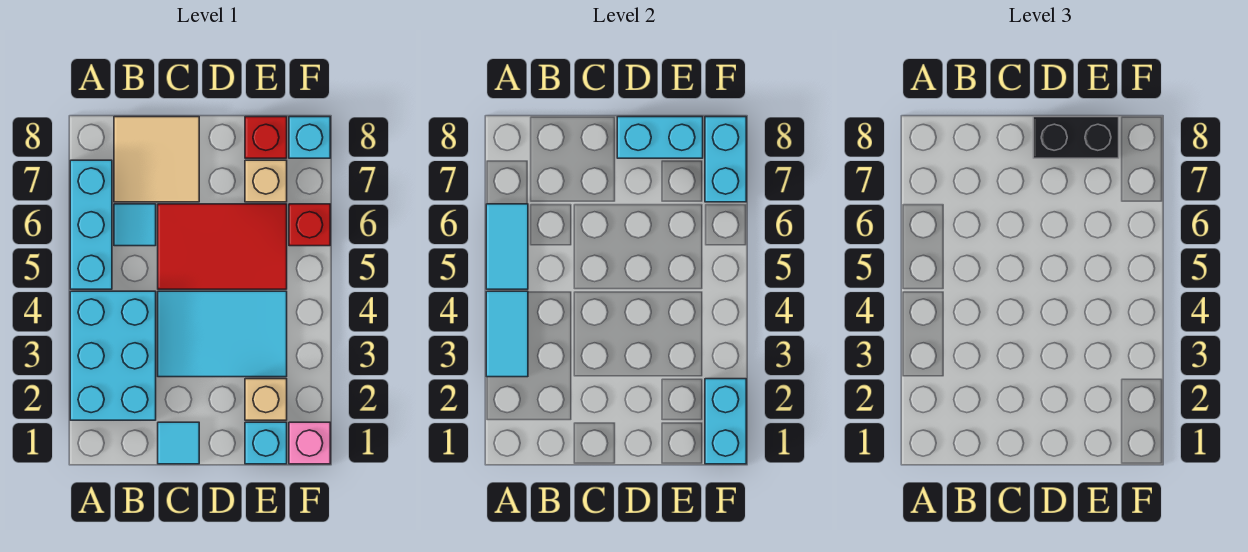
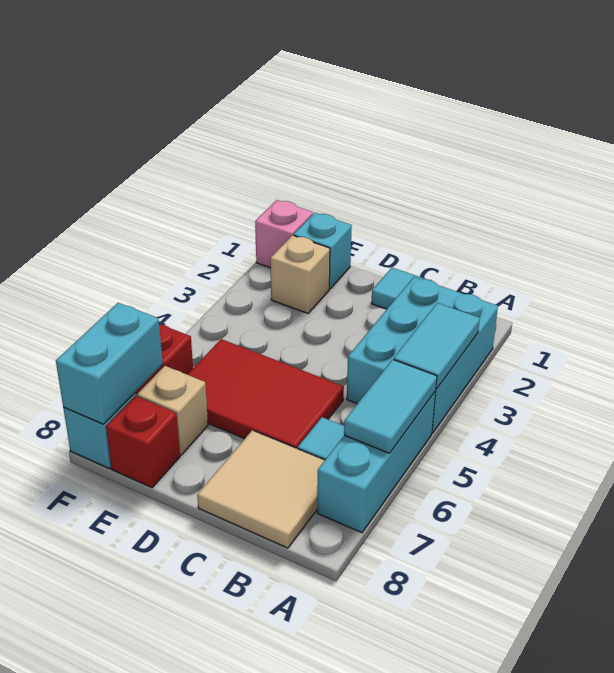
cyan 2x3 tile [158,291,287,377] -> none
cyan 1x2 brick [617,117,703,158] -> none
black 1x2 brick [1033,117,1119,158] -> none
cyan 1x2 brick [705,379,746,464] -> none

